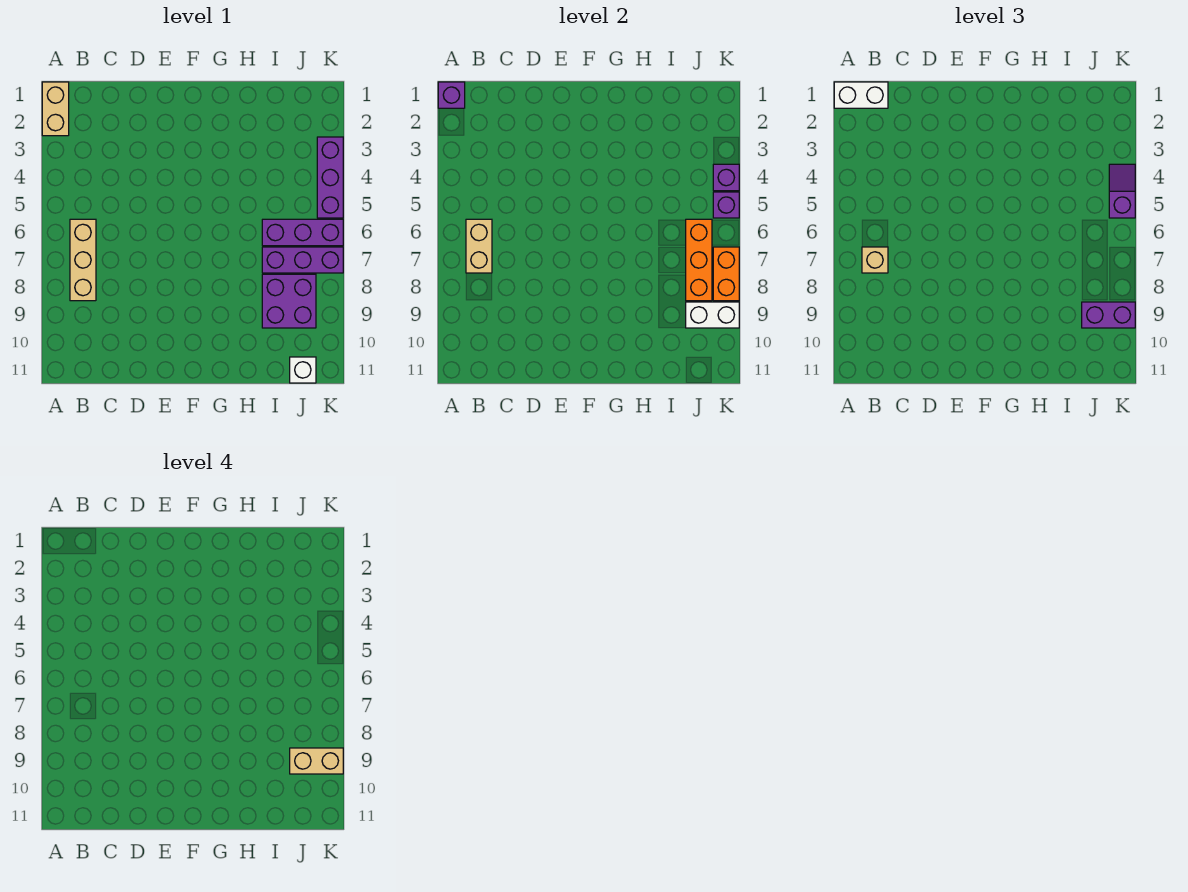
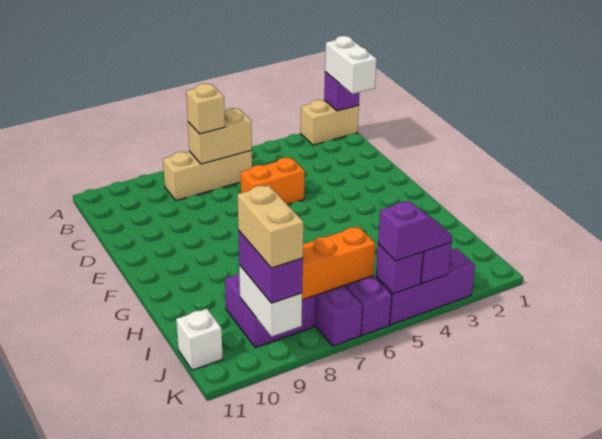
orange 1x2 brick [713,247,739,301] -> orange 1x2 brick moved to [241,158,305,205]

